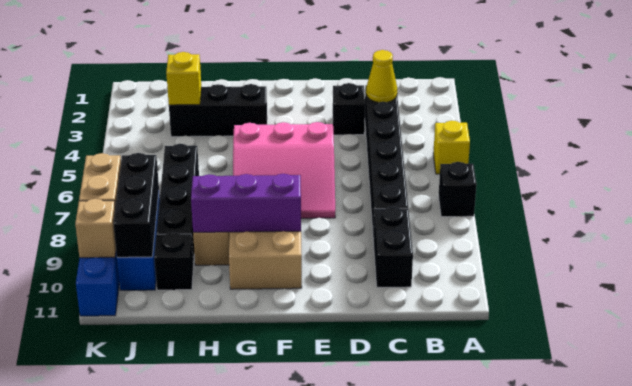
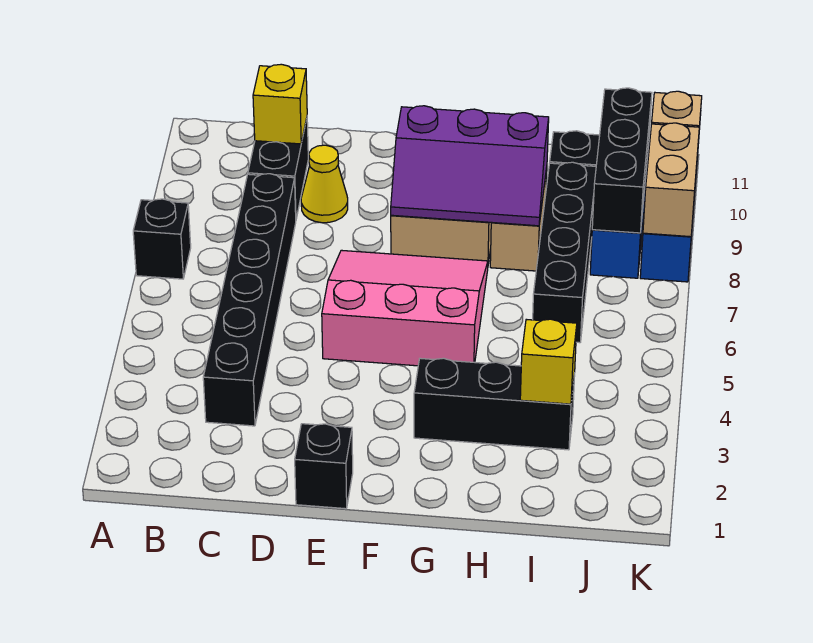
yellow 1x1 brick [433,121,470,174] -> yellow 1x1 brick moved to [253,64,307,144]
yellow 1x1 cone [366,50,397,102] -> yellow 1x1 cone moved to [301,145,348,223]
black 1x1 brick [333,83,365,135] -> black 1x1 brick moved to [295,424,353,509]

